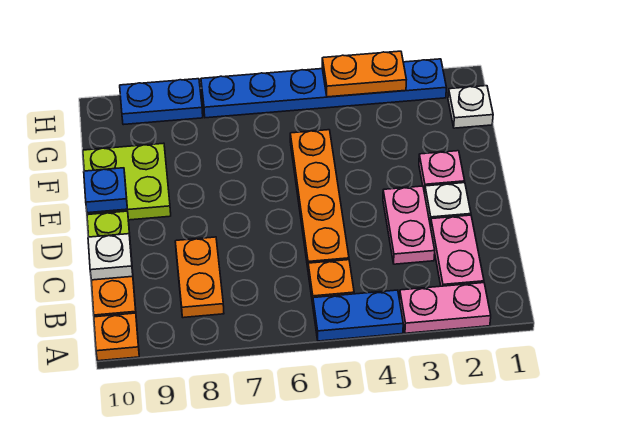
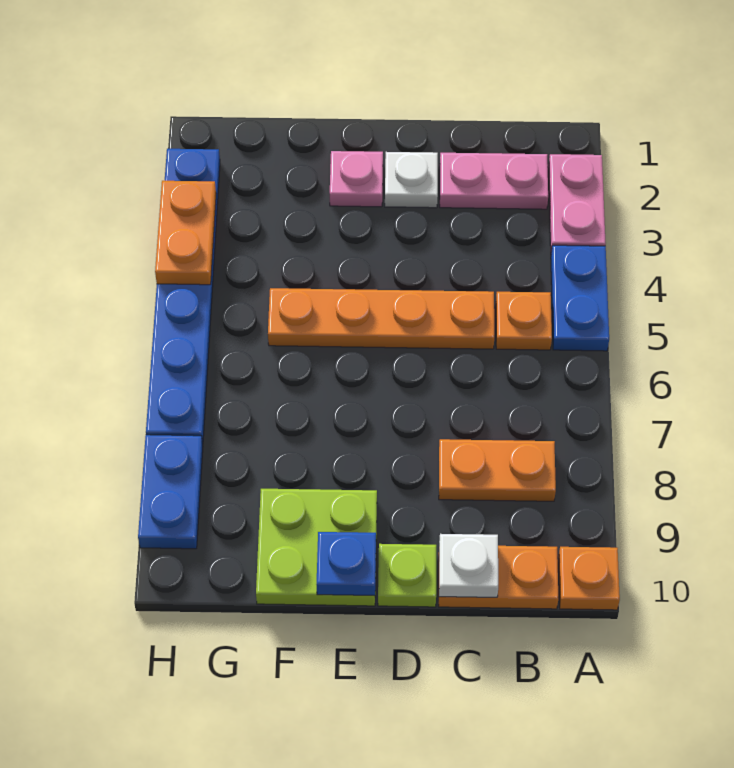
pink 1x2 plate [383,186,435,264] -> none
white 1x1 plate [448,86,493,128] -> none

